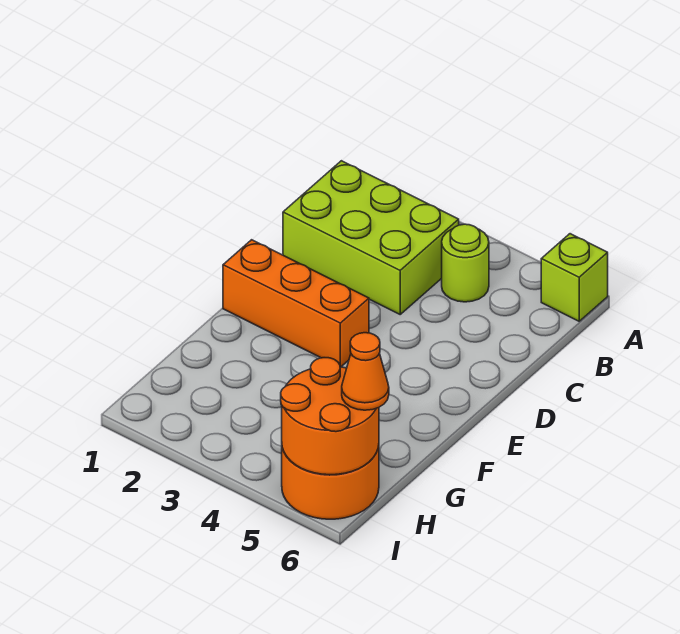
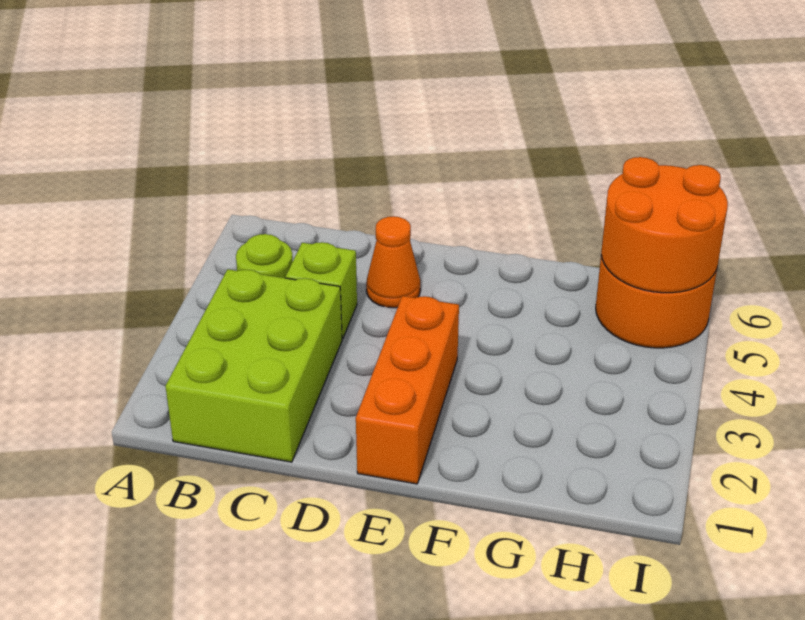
lime 1x1 brick [541,234,608,321] -> lime 1x1 brick moved to [286,242,357,339]
orange 1x1 cone [342,333,389,410] -> orange 1x1 cone moved to [366,216,420,308]

